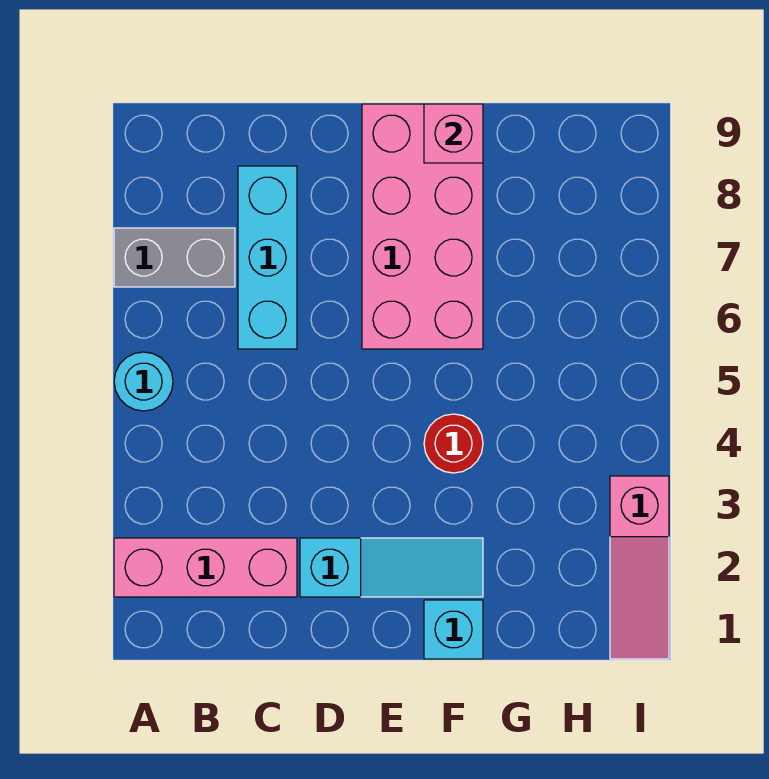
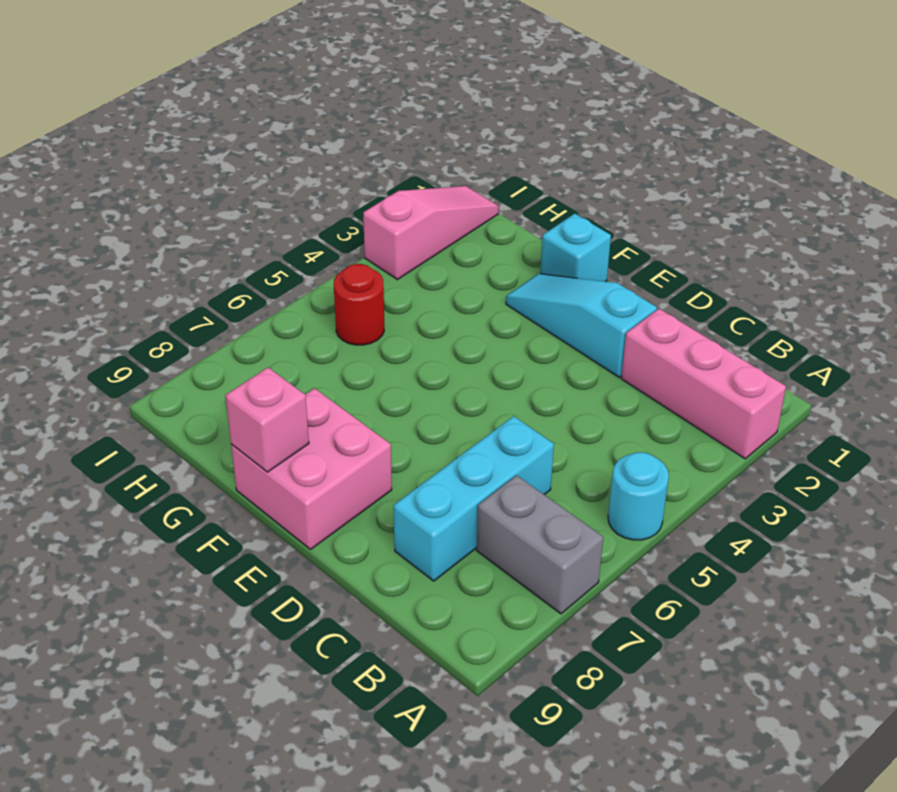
pink 2x4 brick [362,104,483,349] -> pink 2x2 brick [231,388,392,549]
red 1x1 round brick [424,414,483,473] -> red 1x1 round brick moved to [334,264,384,345]

